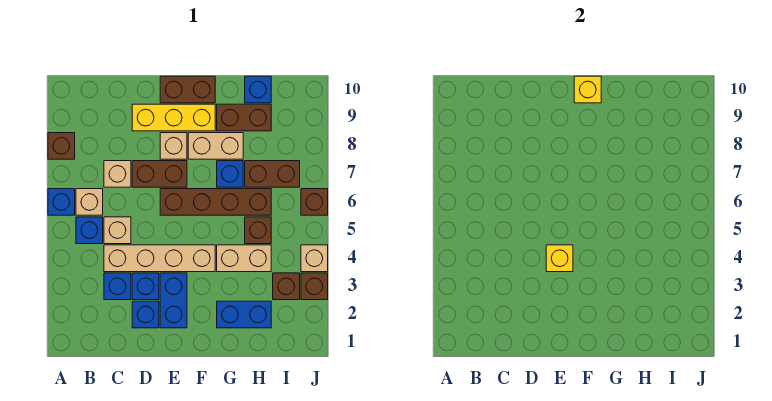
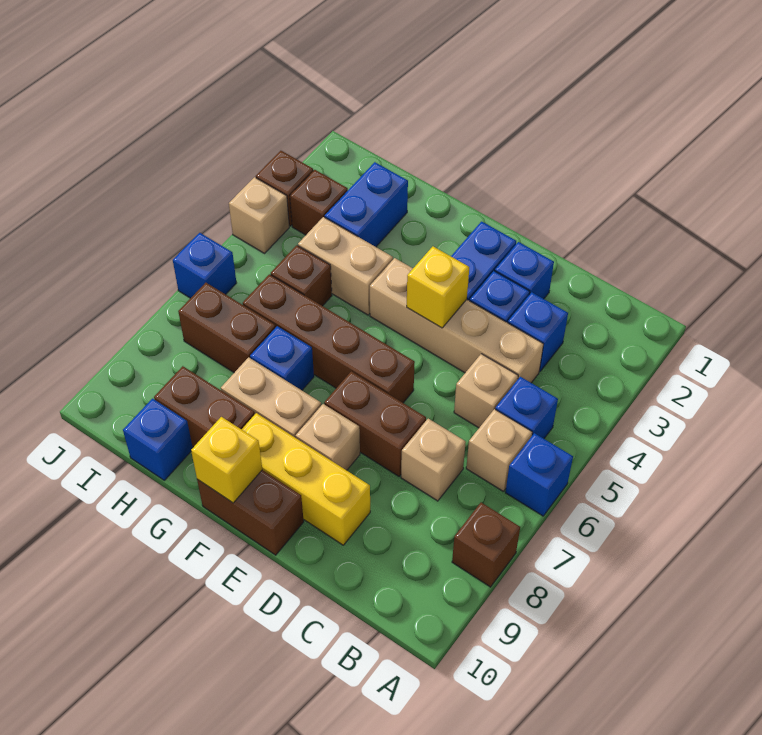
blue 1x2 brick [217,301,271,328] -> blue 1x2 brick turned to [325,162,408,247]
brown 1x1 brick [301,189,328,215] -> blue 1x1 brick [173,233,236,298]

